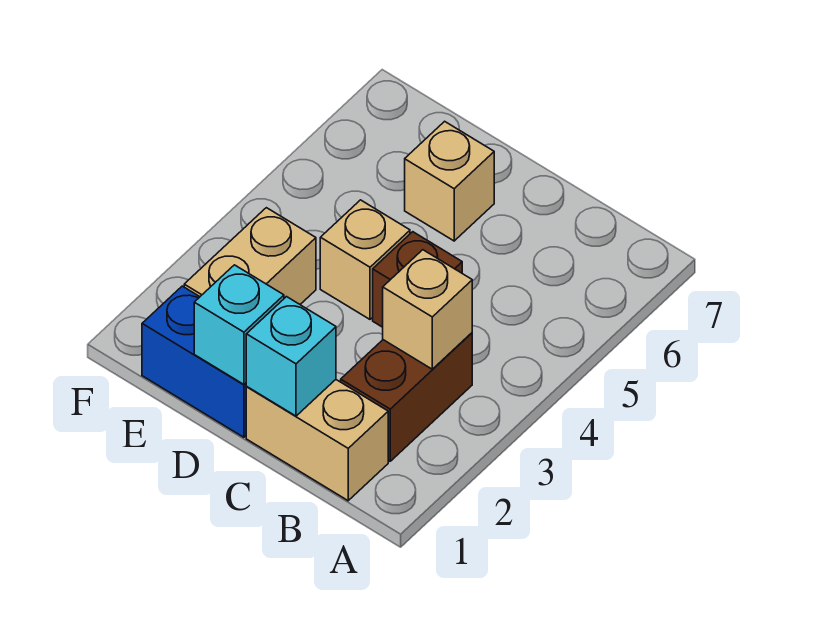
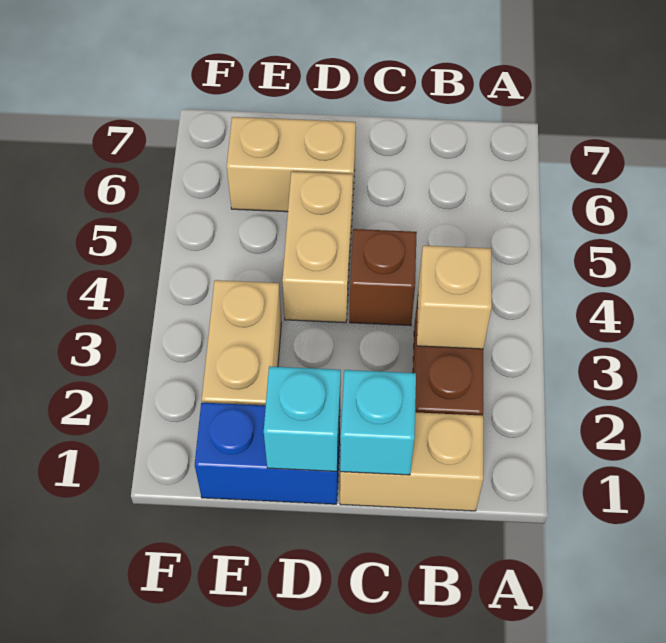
tan 1x1 brick [320,200,410,319] -> tan 1x2 brick [282,172,353,323]
tan 1x1 brick [405,121,494,241] -> tan 1x2 brick [227,117,356,212]

